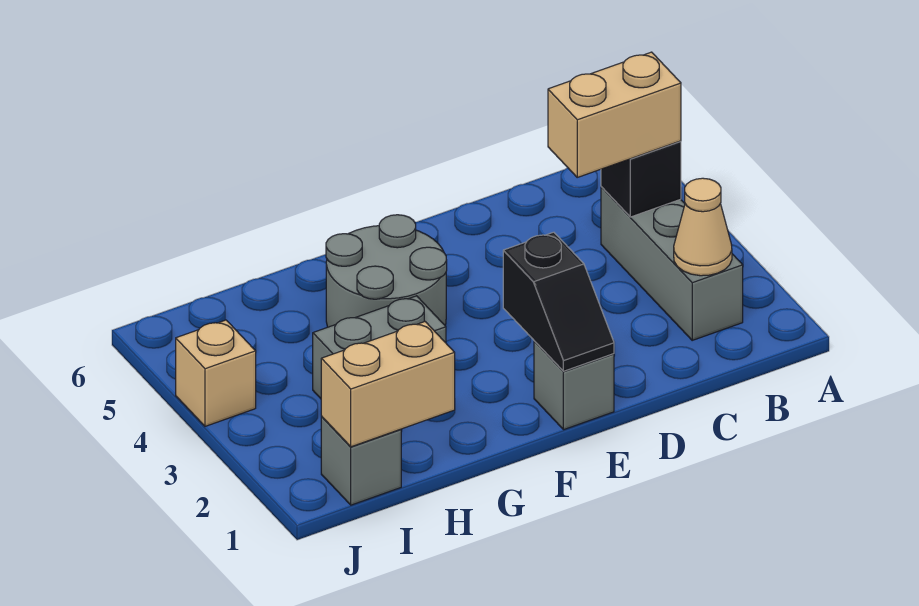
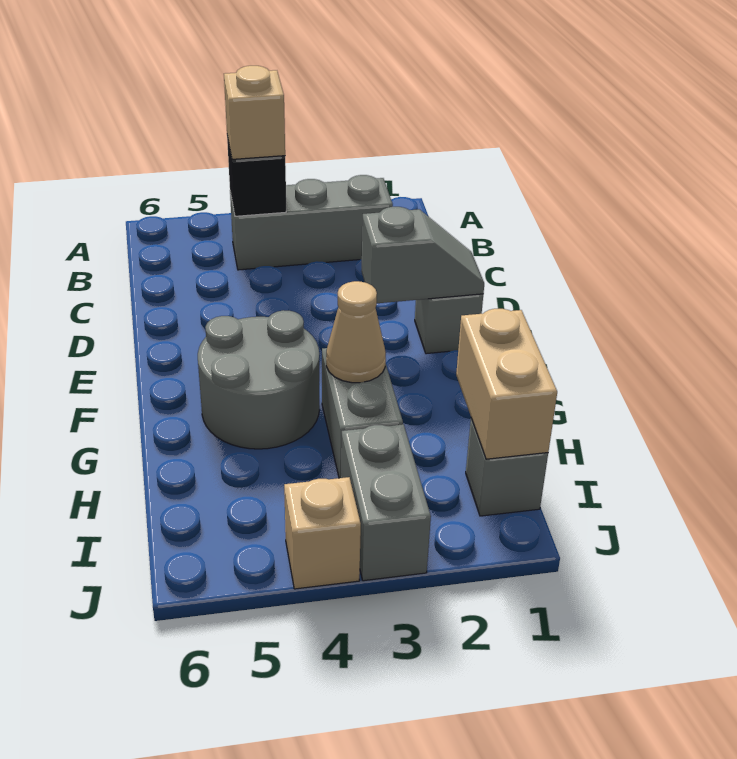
tan 1x1 cone [674,178,732,276] -> tan 1x1 cone moved to [326,281,386,383]
tan 1x2 brick [548,52,681,177] -> tan 1x1 brick [224,66,285,159]
black 1x2 slope [503,232,614,371] -> grey 1x2 slope [361,207,484,303]
none -> grey 1x2 brick [341,424,431,581]

